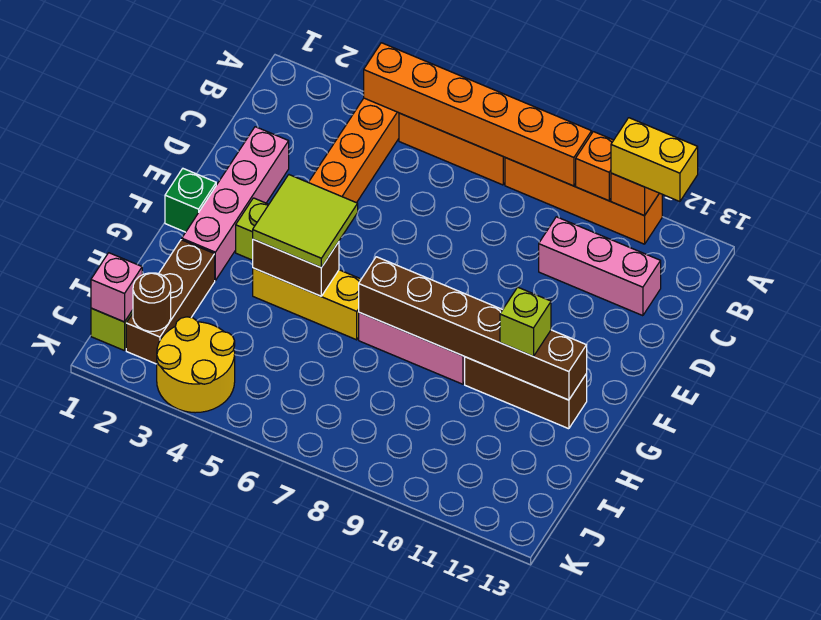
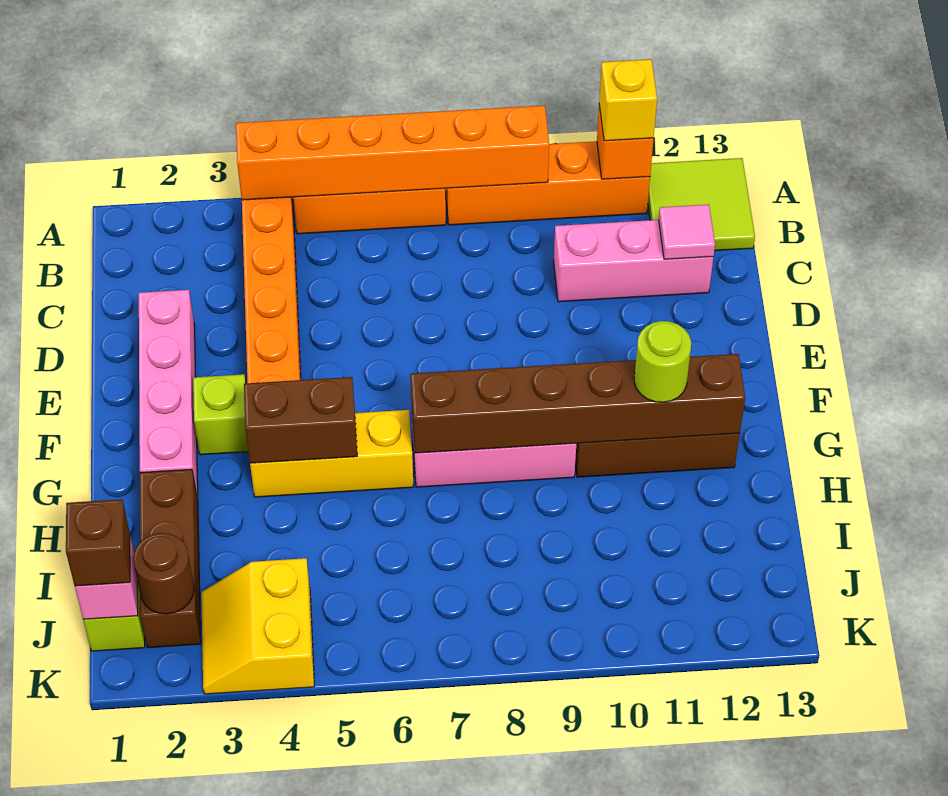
orange 1x1 brick [576,132,614,201] -> none
yellow 1x2 brick [611,118,698,202] -> yellow 1x1 brick [599,59,657,141]
none -> pink 1x1 tile [659,204,715,259]
green 1x1 brick [165,169,216,232] -> none
lime 2x2 tile [253,175,358,268] -> lime 2x2 tile moved to [648,158,755,251]
lime 1x1 brick [500,287,551,356] -> lime 1x1 round brick [634,321,691,402]
none -> brown 1x1 brick [66,499,130,586]
yellow 2x2 round brick [157,317,235,413] -> yellow 2x2 slope [201,558,314,694]

